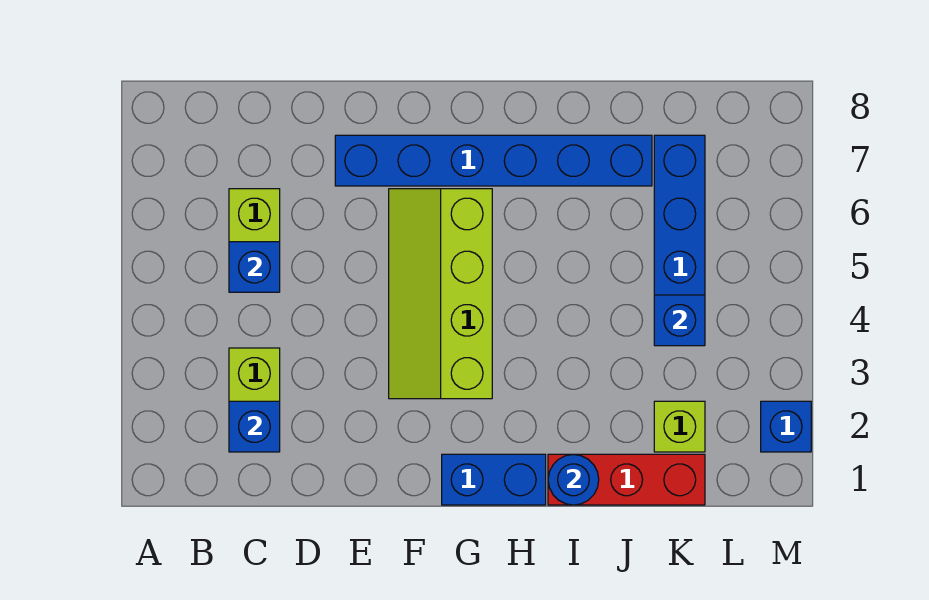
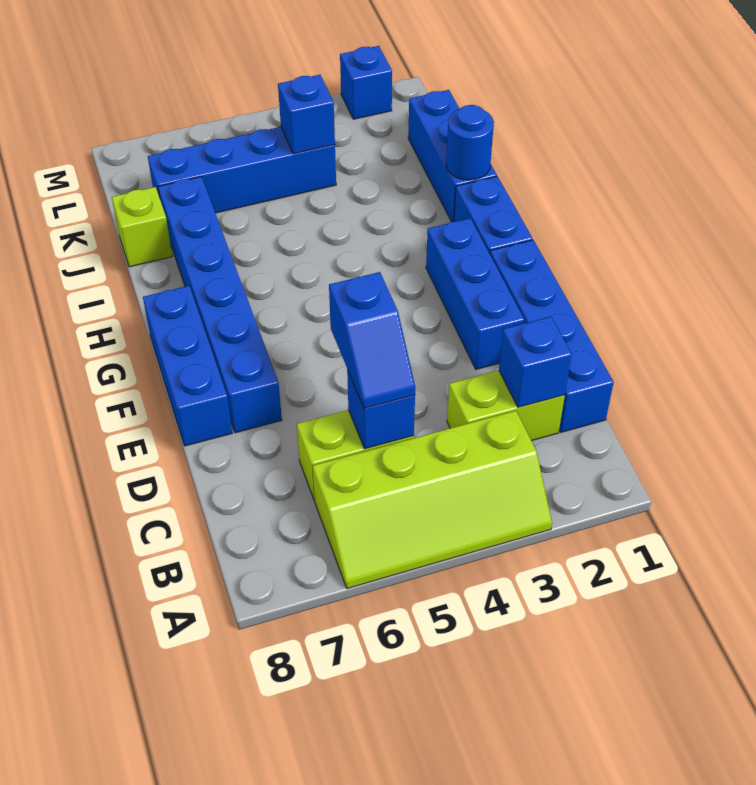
none -> blue 1x4 brick [490,240,614,432]
none -> blue 1x2 slope [329,272,415,408]
none -> blue 1x3 brick [426,218,524,369]
none -> blue 1x3 brick [143,286,232,446]
lime 2x4 slope [389,189,492,399] -> lime 2x4 slope moved to [313,411,552,589]
red 1x3 brick [548,454,705,505] -> blue 1x3 brick [408,90,497,222]
lime 1x1 brick [654,401,705,452] -> lime 1x1 brick moved to [112,187,172,267]

